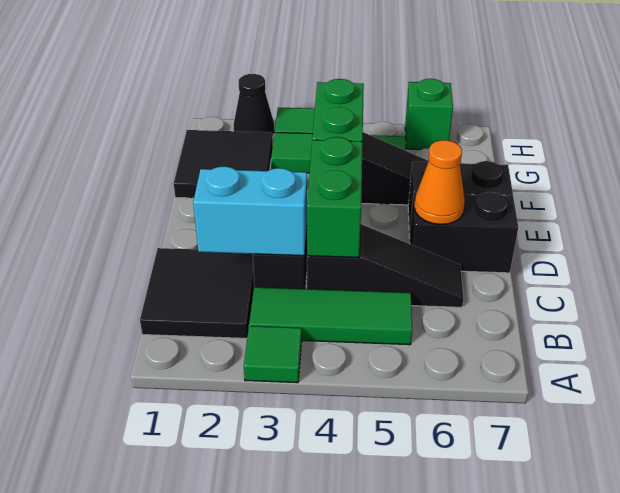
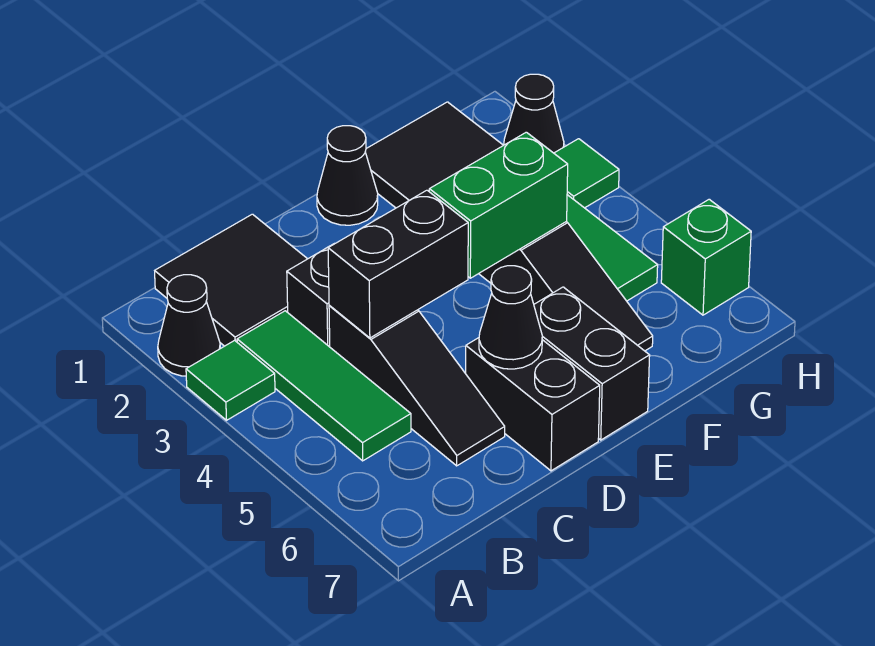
none -> black 1x1 cone [158,275,220,376]
cyan 1x2 brick [193,166,307,256] -> none
green 1x2 brick [307,137,363,258] -> black 1x2 brick [328,190,468,338]
orange 1x1 cone [414,140,465,224] -> black 1x1 cone [479,266,542,369]
none -> black 1x1 cone [317,126,378,225]

